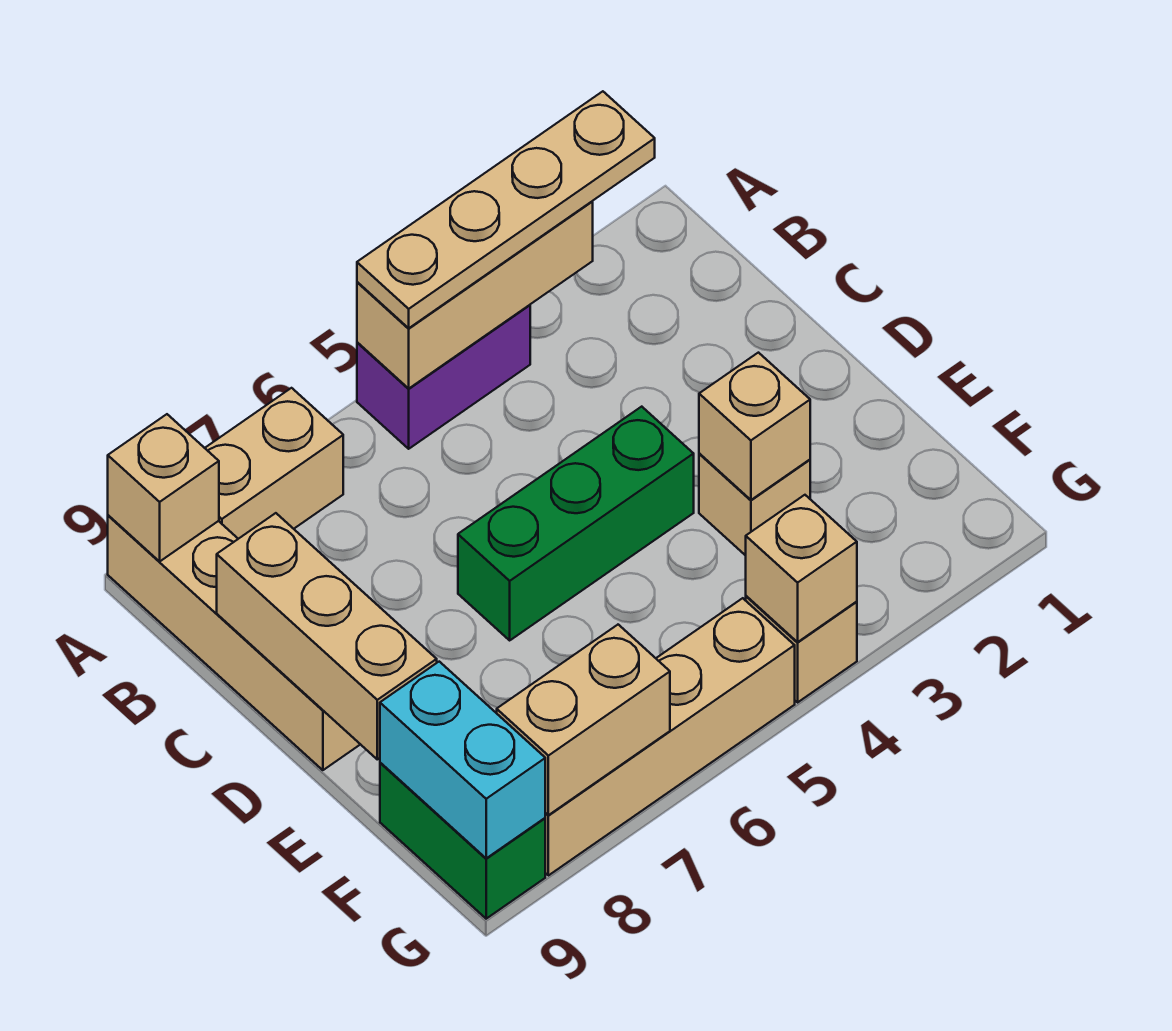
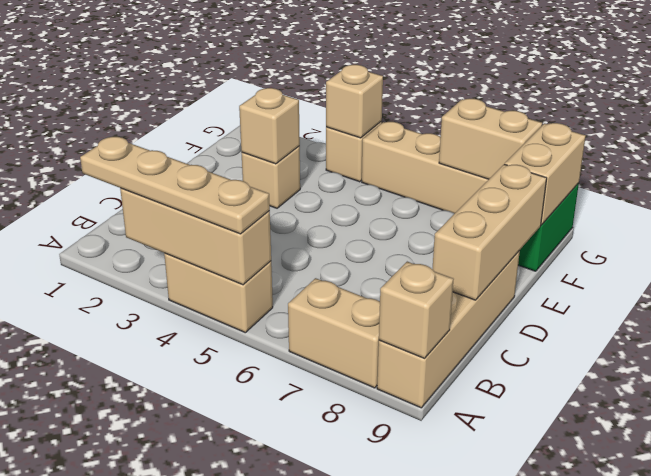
purple 1x2 brick [357,305,530,449] -> tan 1x2 brick [164,253,273,333]
green 1x3 brick [458,407,694,640] -> none
cyan 1x2 brick [380,662,545,858] -> tan 1x2 brick [505,123,586,225]

